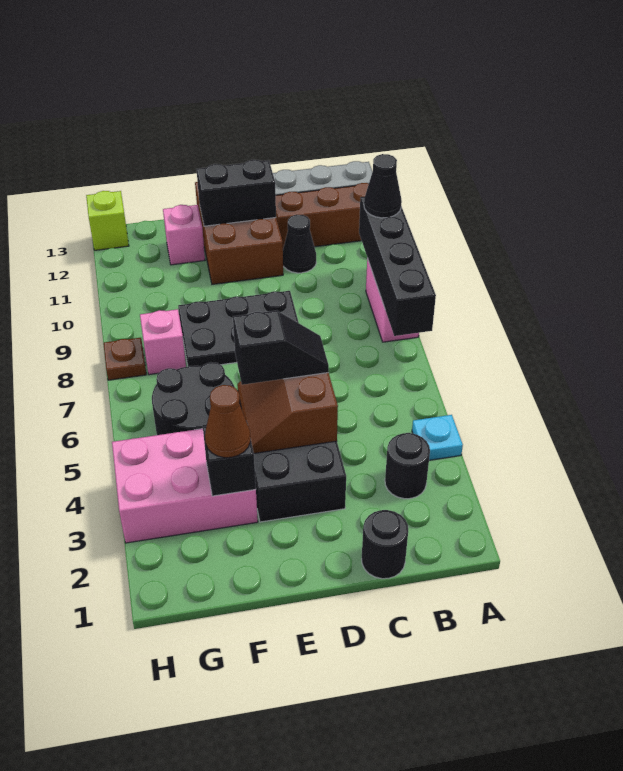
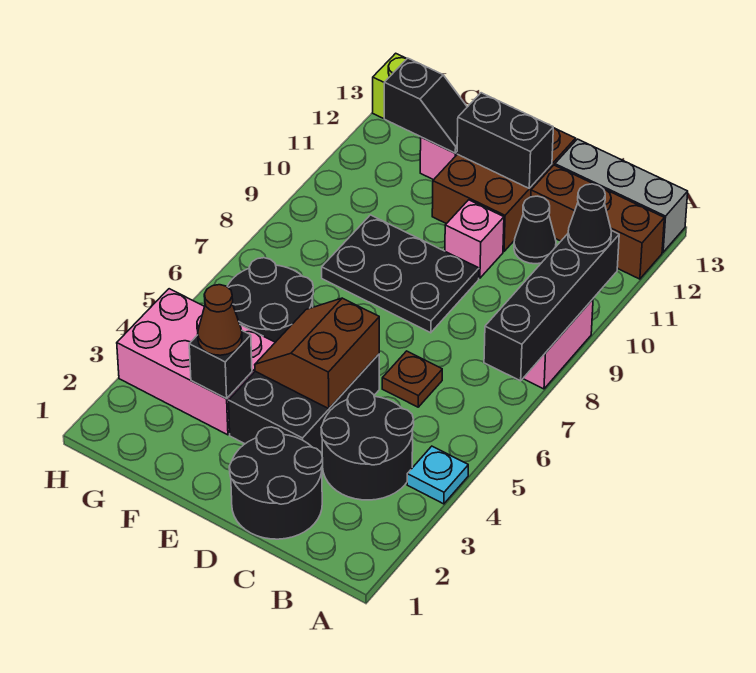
black 1x1 round brick [385,433,430,499] -> black 2x2 round brick [321,389,414,500]
black 1x1 round brick [362,510,408,579] -> black 2x2 round brick [229,427,323,539]
black 1x2 slope [233,311,329,385] -> black 1x2 slope moved to [384,58,467,153]
pink 1x1 brick [140,309,186,375] -> pink 1x1 brick moved to [445,200,504,278]
brown 1x1 plate [103,338,146,380] -> brown 1x1 plate moved to [382,351,442,407]

